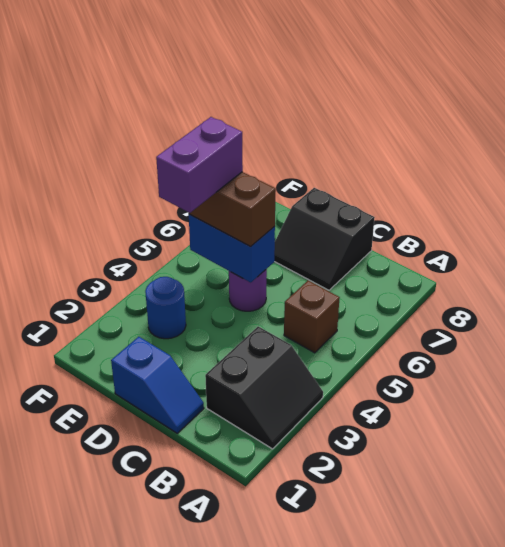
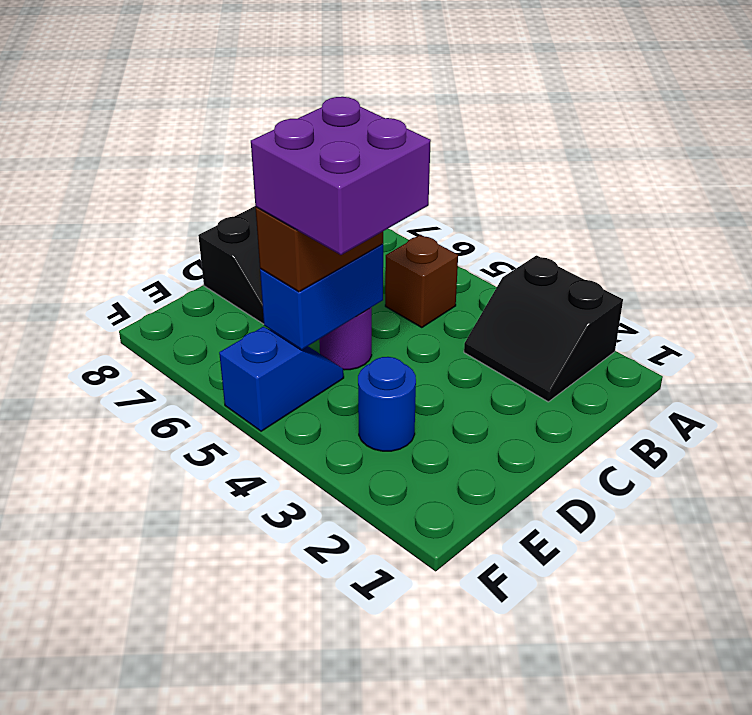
black 2x2 slope [205,326,323,449] -> black 2x2 slope turned to [464,255,623,402]
blue 1x2 slope [111,337,204,433] -> blue 1x2 slope moved to [219,327,344,431]
purple 1x2 brick [156,117,243,213] -> purple 2x2 brick [251,97,431,255]

